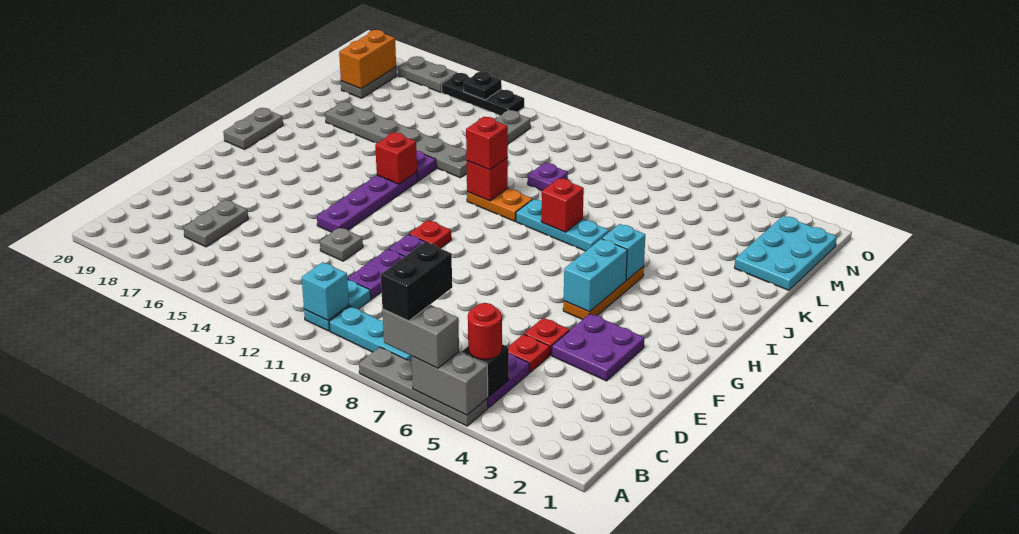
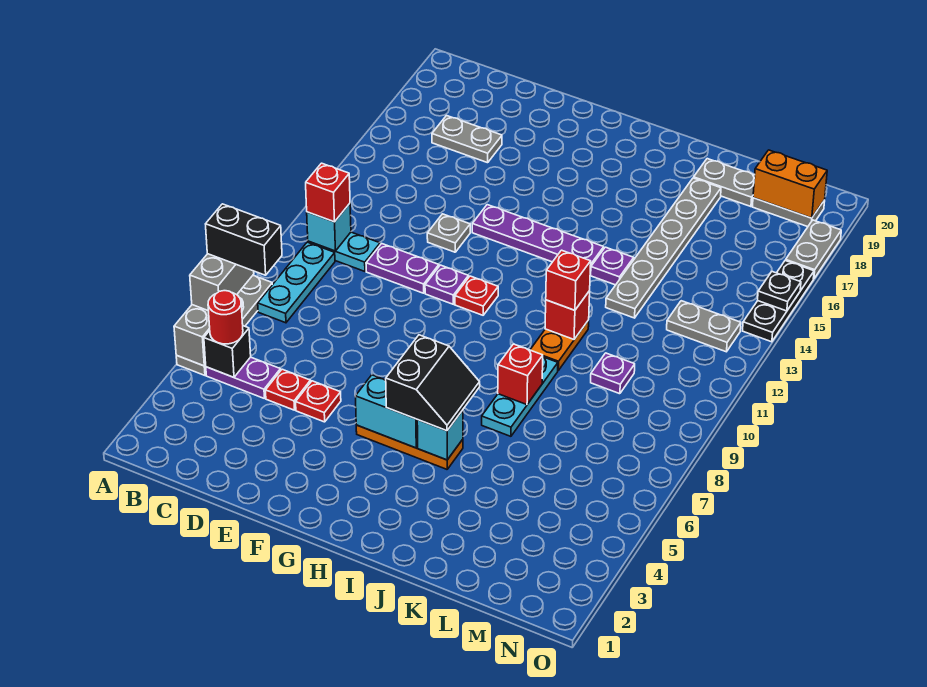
purple 2x2 plate [552,314,644,381] -> none
none -> black 2x2 slope [386,335,480,431]
grey 1x2 plate [223,108,283,149] -> grey 1x2 plate moved to [694,159,755,207]
red 1x1 brick [375,132,417,184] -> red 1x1 brick moved to [306,163,350,222]
cyan 2x3 plate [734,216,837,290] -> none

